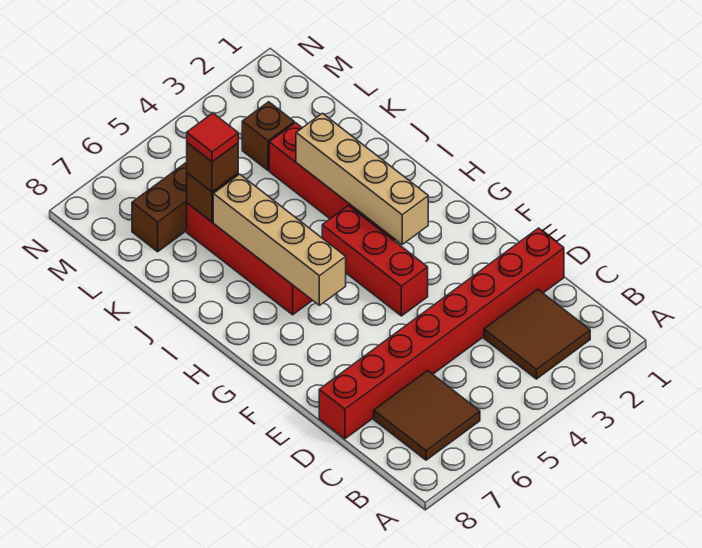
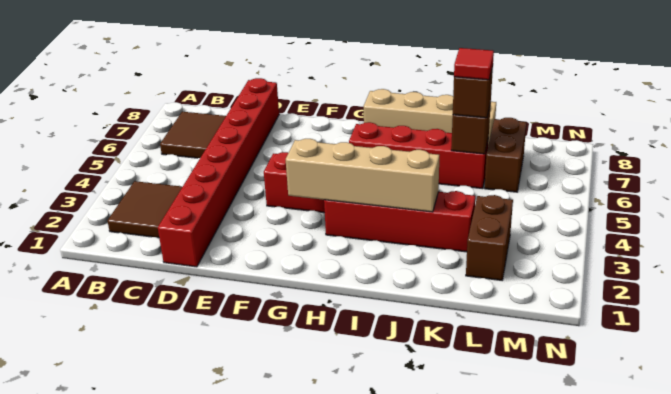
tan 1x4 brick [213,174,346,305] -> tan 1x4 brick moved to [364,89,496,145]
brown 1x1 brick [242,102,294,170] -> brown 1x2 brick [466,195,513,280]

